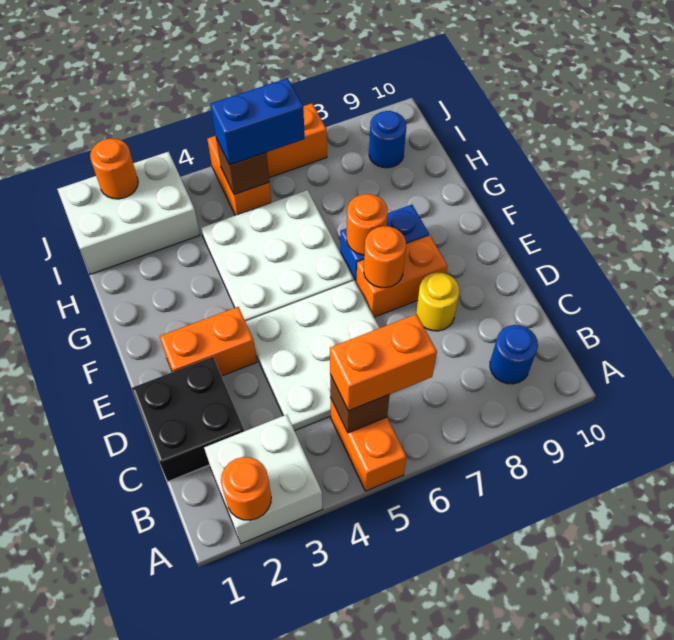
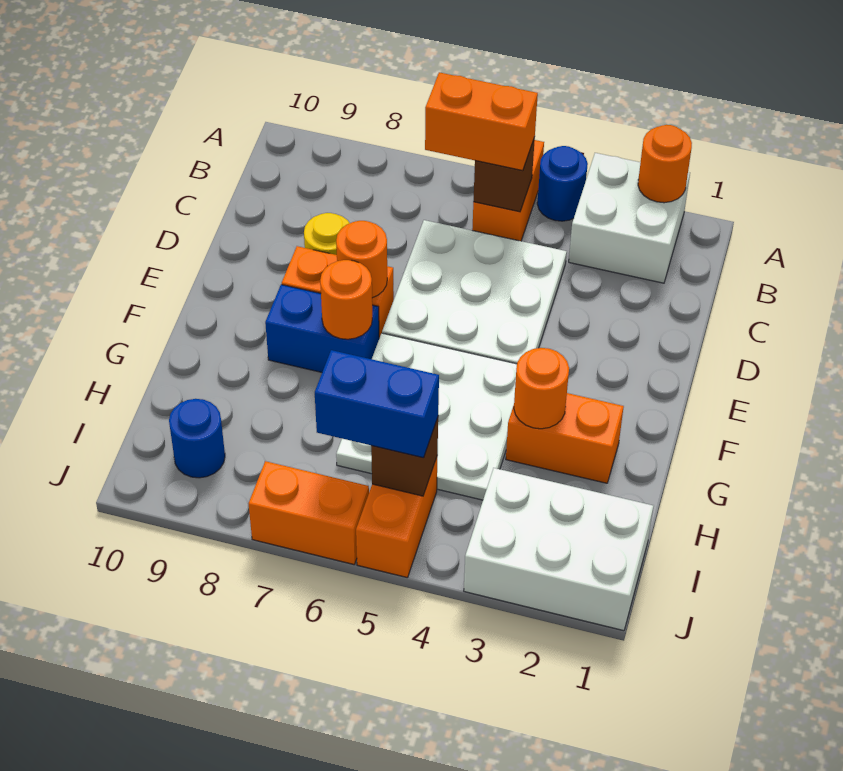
blue 1x1 round brick [490,325,538,384] -> blue 1x1 round brick moved to [537,146,588,221]
black 2x2 brick [132,357,244,482] -> none
orange 1x2 brick [160,307,257,376] -> orange 1x2 brick moved to [506,393,624,483]
orange 1x1 round brick [90,138,138,199] -> orange 1x1 round brick moved to [514,348,569,429]

